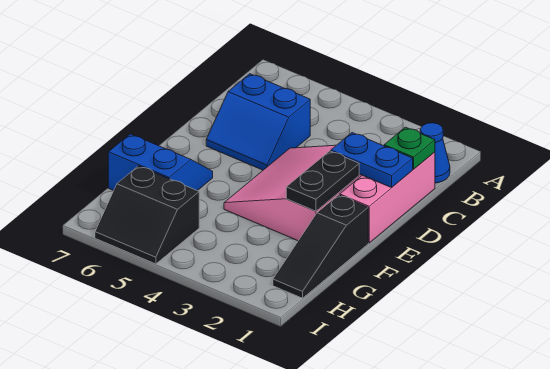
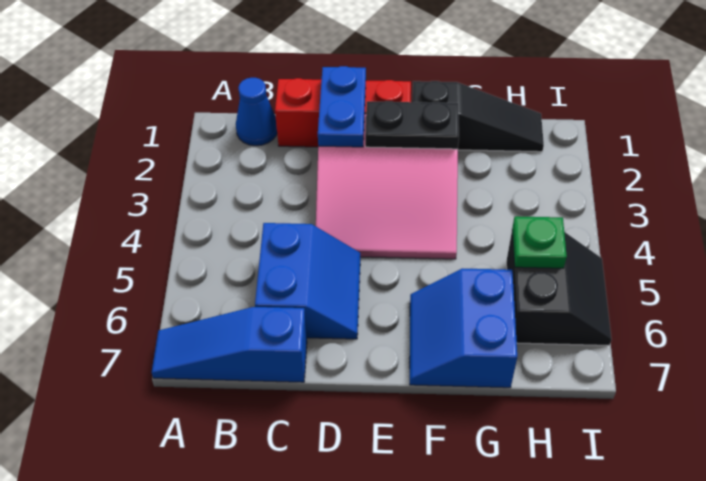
none -> blue 1x3 slope [152,307,307,382]
pink 1x3 brick [340,152,435,243] -> red 1x3 brick [275,78,411,147]
green 1x1 plate [384,127,435,169] -> green 1x1 plate moved to [512,216,567,268]

